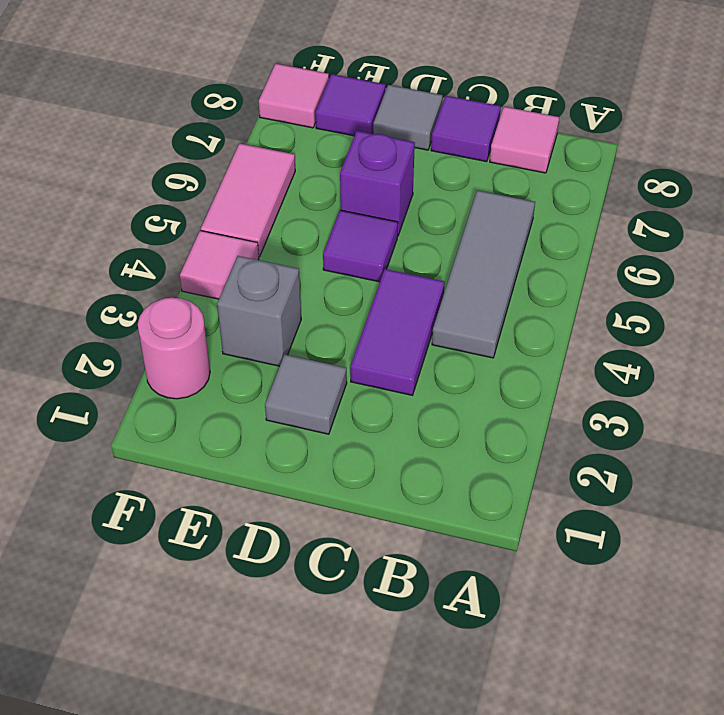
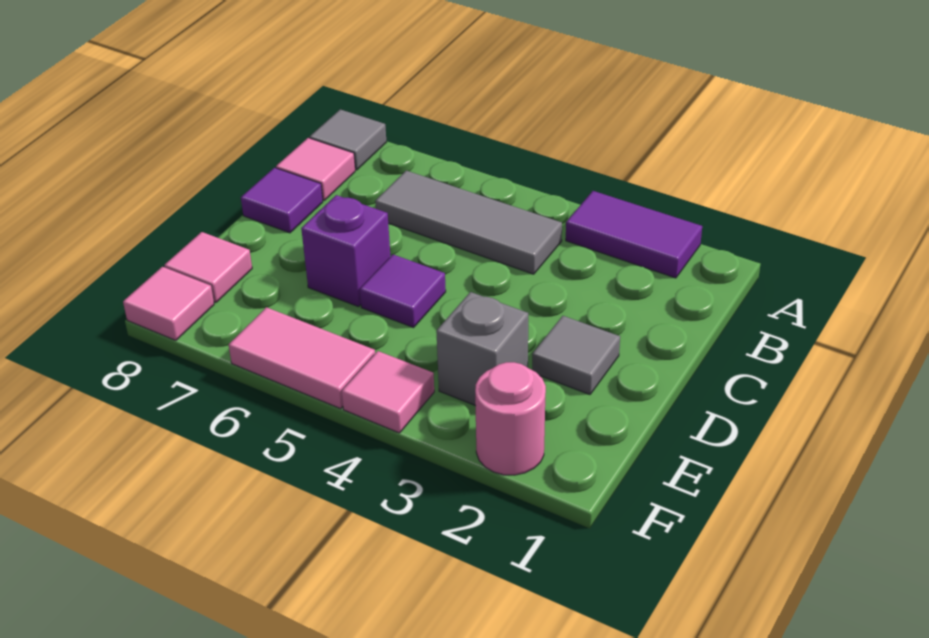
purple 1x2 tile [350,269,445,395] -> purple 1x2 tile moved to [566,191,702,278]
grey 1x1 tile [373,85,443,150] -> grey 1x1 tile moved to [310,109,386,170]
purple 1x1 tile [316,74,385,136] -> pink 1x1 tile [164,232,252,303]

